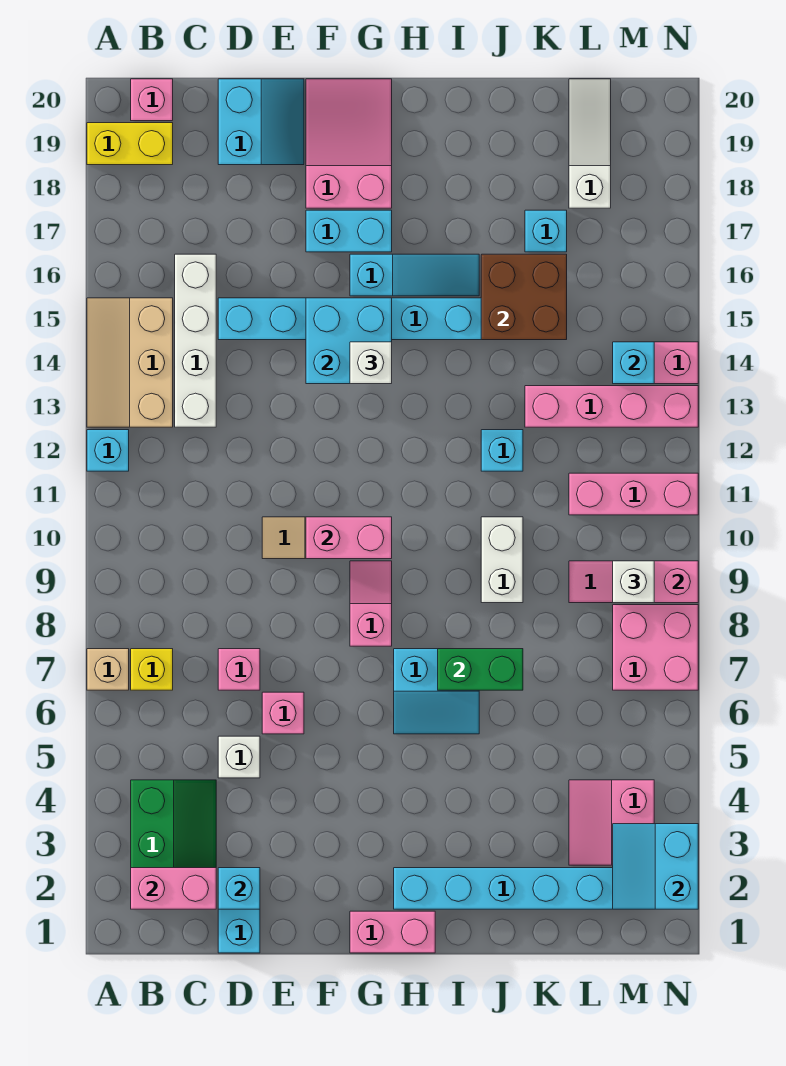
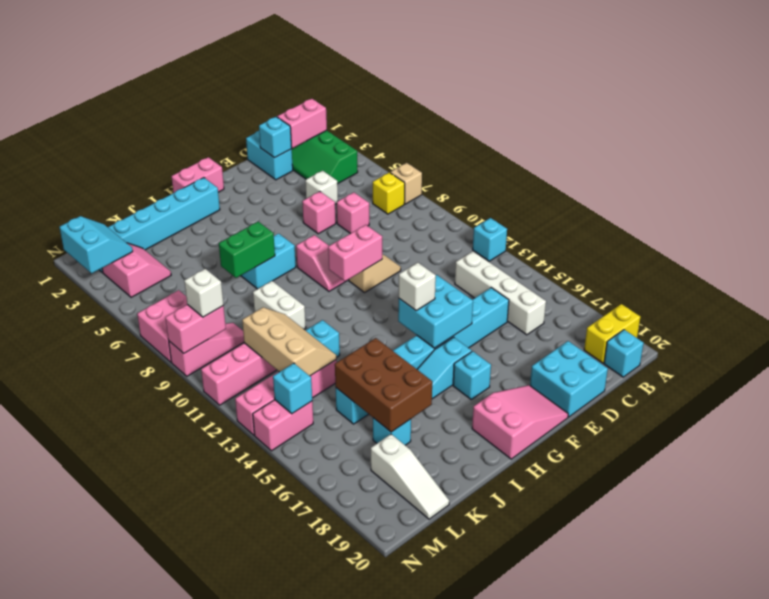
tan 2x3 slope [87,298,173,427] -> tan 2x3 slope moved to [242,307,336,376]
pink 1x1 brick [131,79,173,121] -> cyan 1x1 brick [604,330,644,377]
cyan 2x2 slope [218,79,304,165] -> cyan 2x2 brick [530,341,608,417]
cyan 1x2 brick [306,210,392,252] -> cyan 1x1 brick [453,351,491,399]
pink 2x3 slope [306,79,392,208] -> pink 2x3 slope turned to [472,385,568,459]
brown 2x2 brick [481,254,567,340] -> brown 2x3 brick [335,338,432,432]

